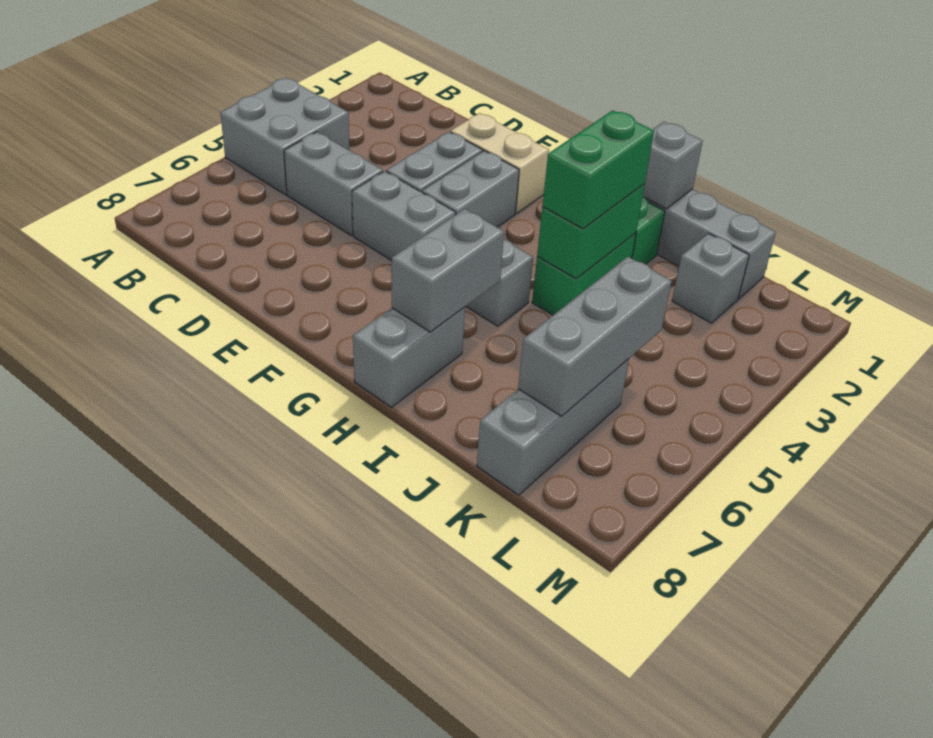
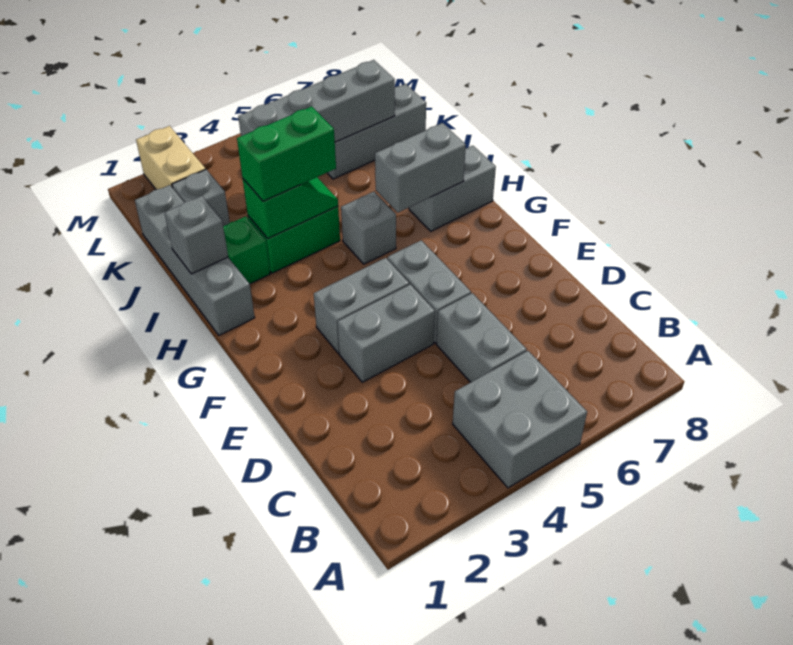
tan 1x2 brick [451,113,549,213] -> tan 1x2 brick moved to [136,126,206,190]
green 1x2 brick [537,184,645,279] -> green 1x2 slope [243,177,338,239]
grey 1x3 brick [518,257,672,416] -> grey 1x4 brick [238,60,395,142]

